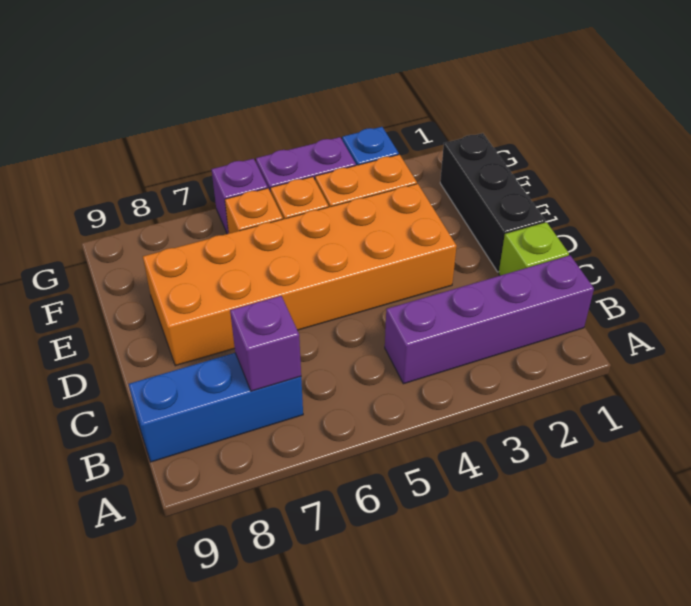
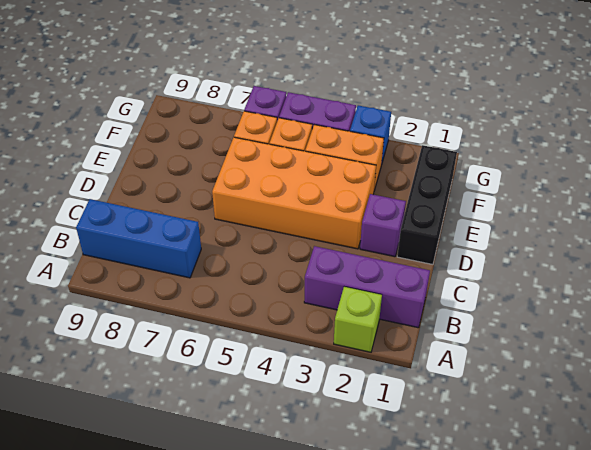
purple 1x4 brick [385,255,594,384] -> purple 1x3 brick [304,246,430,328]
purple 1x1 brick [230,296,301,391] -> purple 1x1 brick moved to [360,194,406,257]
lime 1x1 brick [499,222,569,276] -> lime 1x1 brick moved to [334,287,382,352]
orange 2x6 brick [143,184,457,366] -> orange 2x4 brick [212,137,376,249]

